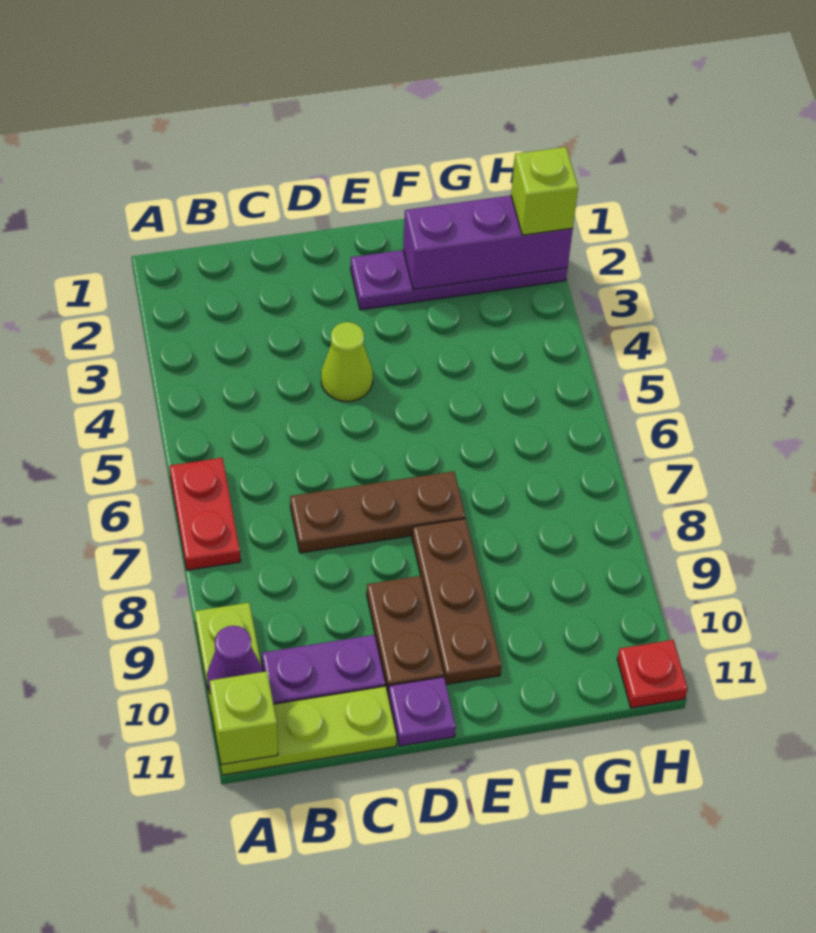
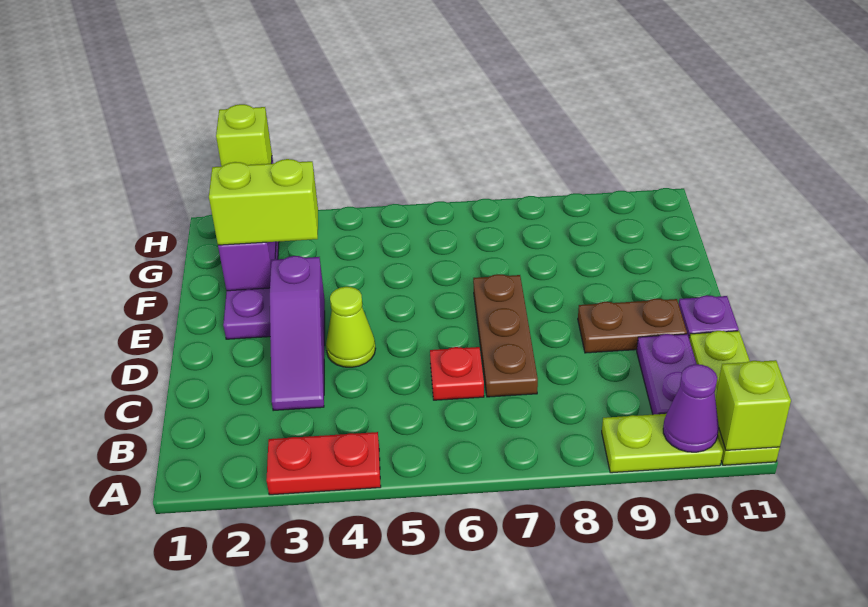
red 1x2 plate [169,458,241,570] -> red 1x2 plate moved to [266,432,381,495]
none -> purple 1x3 slope [270,256,325,411]
brown 1x3 plate [412,519,501,684] -> none
none -> lime 1x2 brick [209,159,318,245]
red 1x1 plate [617,640,688,708] -> red 1x1 plate moved to [430,347,484,400]

